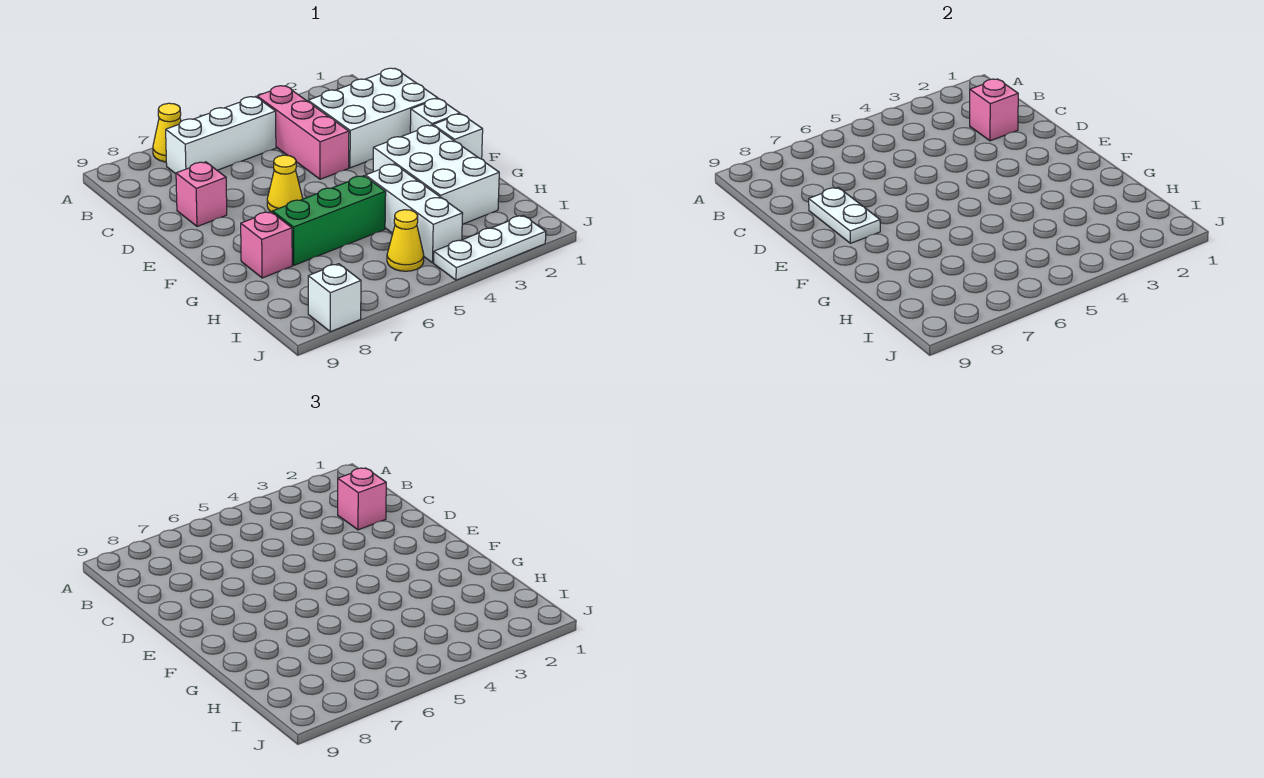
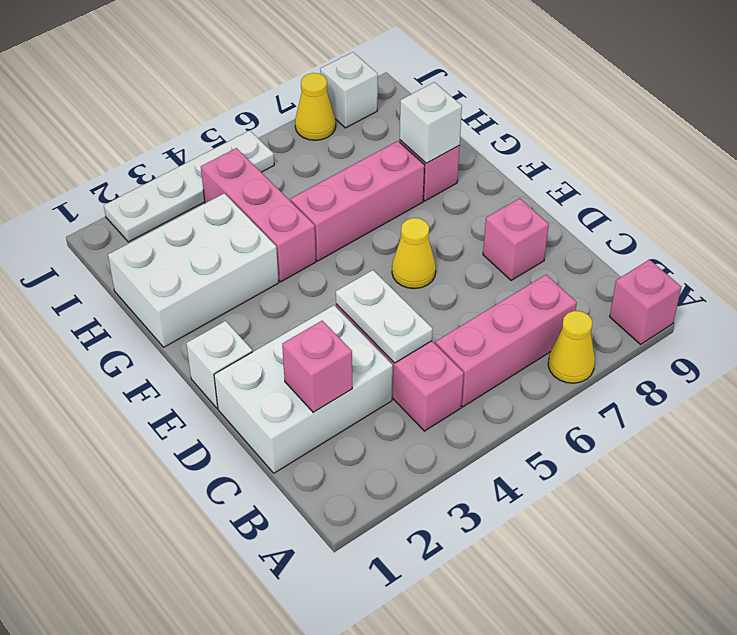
white 1x3 brick [166,97,276,174] -> pink 1x3 brick [435,275,577,407]
pink 1x1 brick [338,468,386,530] -> pink 1x1 brick moved to [610,260,681,344]
white 1x2 plate [809,187,880,243] -> white 1x2 plate moved to [336,270,433,363]
white 1x1 brick [433,114,483,159] -> white 1x1 brick moved to [400,82,462,163]
white 2x3 brick [373,125,499,224] -> white 2x3 brick turned to [108,193,279,347]
white 1x3 brick [365,164,463,263] -> pink 1x3 brick [201,148,316,282]
green 1x3 brick [272,176,386,265] -> pink 1x3 brick [291,141,425,261]
yellow 1x1 cone [387,210,424,271] -> yellow 1x1 cone moved to [295,73,336,140]
white 1x3 plate [434,215,546,280] -> white 1x4 plate [104,131,274,242]

